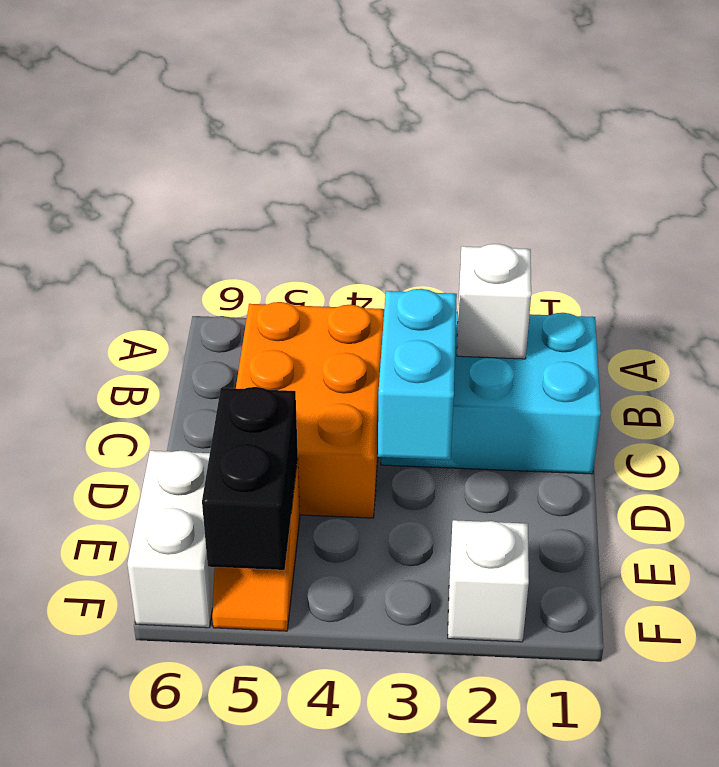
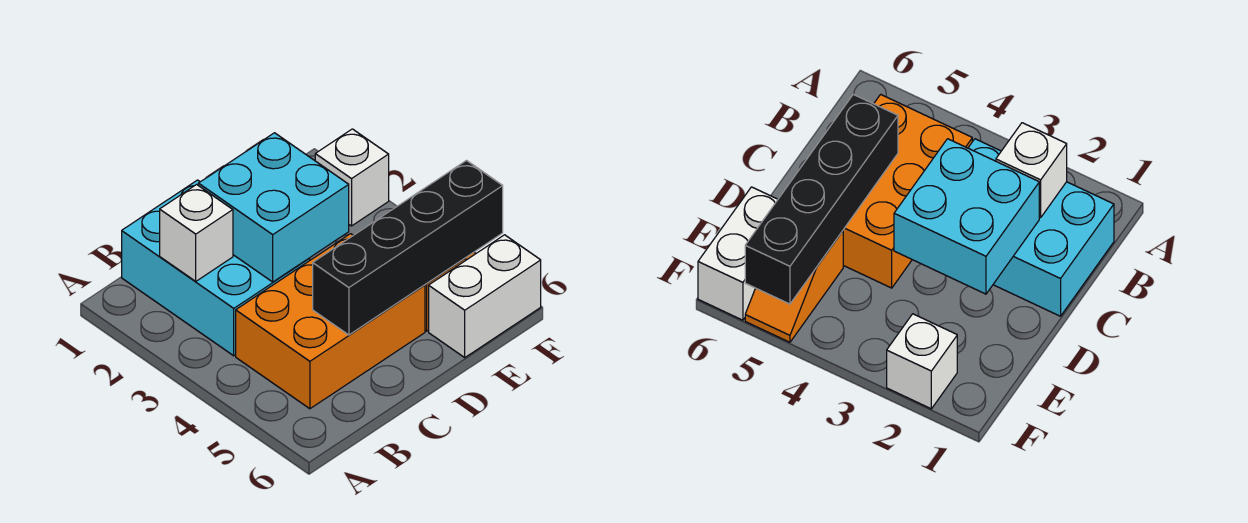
cyan 1x2 brick [378,289,457,460] -> cyan 2x2 brick [198,133,349,282]
black 1x2 brick [202,387,298,570] -> black 1x4 brick [313,161,503,335]

